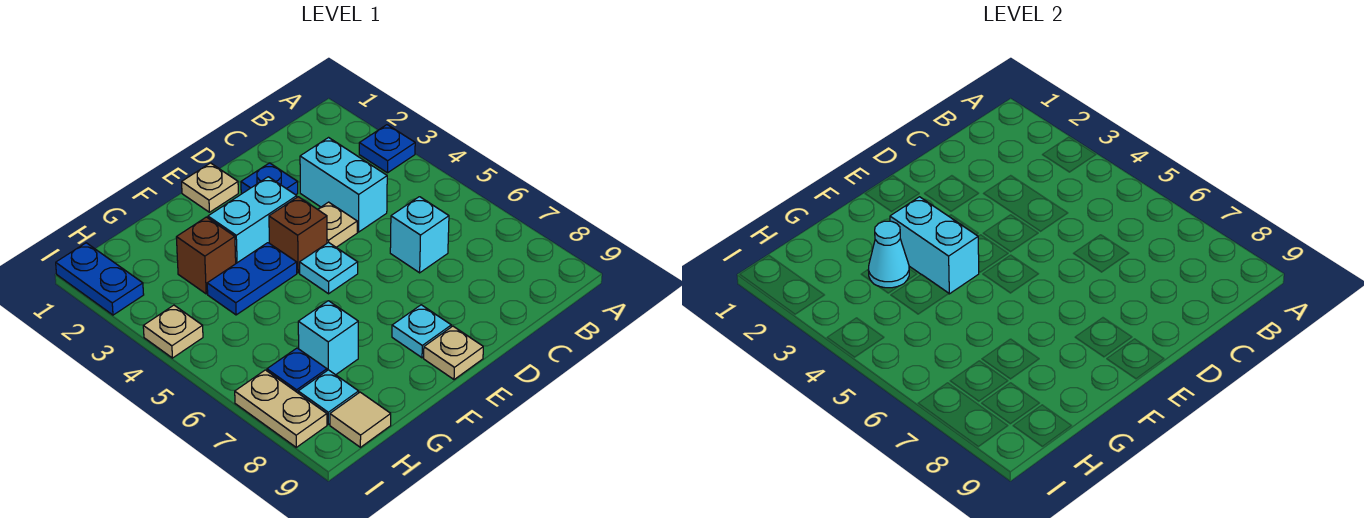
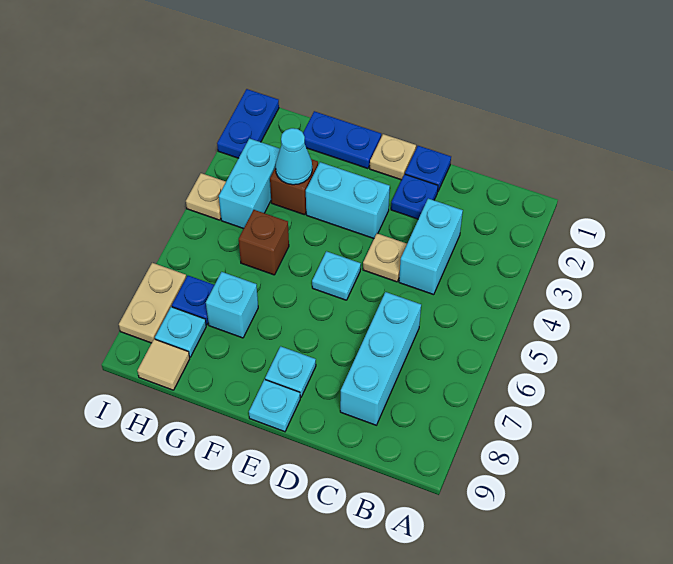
blue 1x1 plate [359,125,415,173] -> blue 1x1 plate moved to [405,146,451,191]
cyan 1x1 brick [390,197,449,273] -> cyan 1x3 brick [340,292,421,425]
brown 1x1 brick [269,197,327,273] -> brown 1x1 brick moved to [239,210,289,275]
tan 1x1 plate [424,326,483,380] -> cyan 1x1 plate [249,379,300,432]
cyan 1x2 brick [890,197,979,294] -> cyan 1x2 brick moved to [219,139,280,229]
blue 1x2 plate [207,243,297,315] -> blue 1x2 plate moved to [303,111,381,169]

